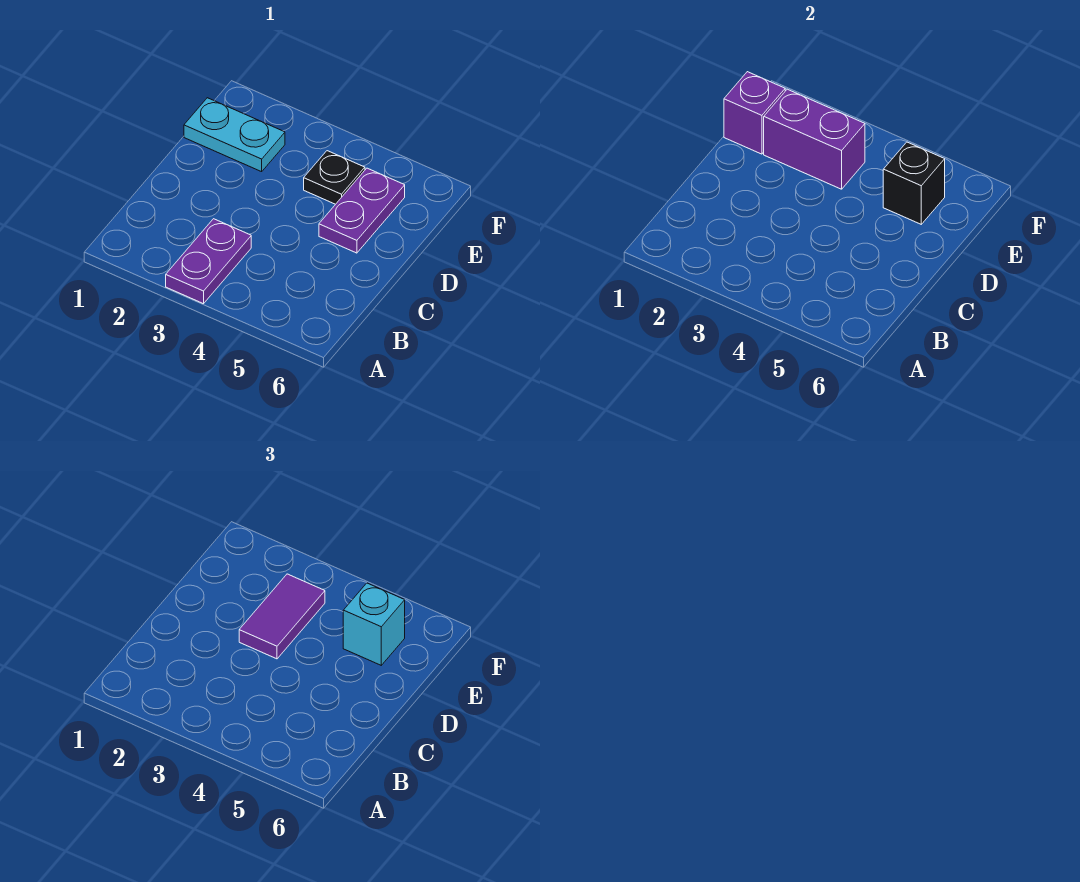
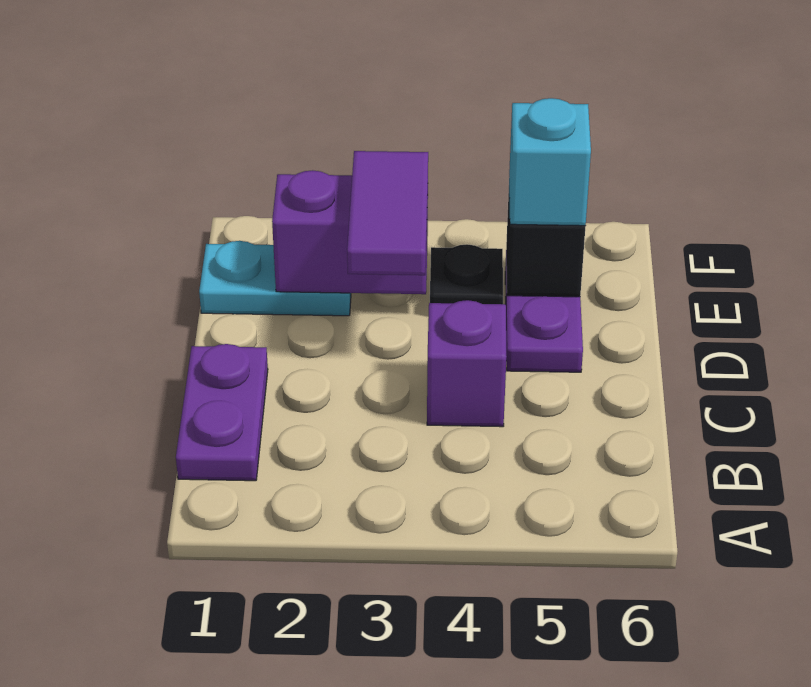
purple 1x2 plate [166,219,251,304] -> purple 1x2 plate moved to [176,344,268,481]
purple 1x1 brick [724,72,785,154] -> purple 1x1 brick moved to [427,300,507,427]

